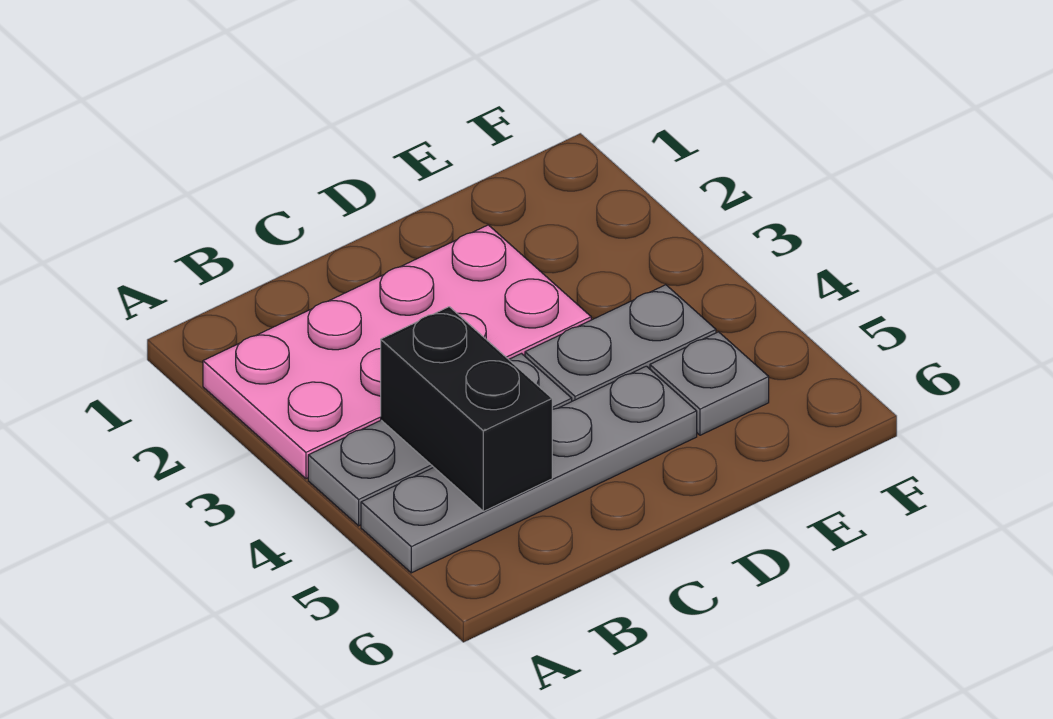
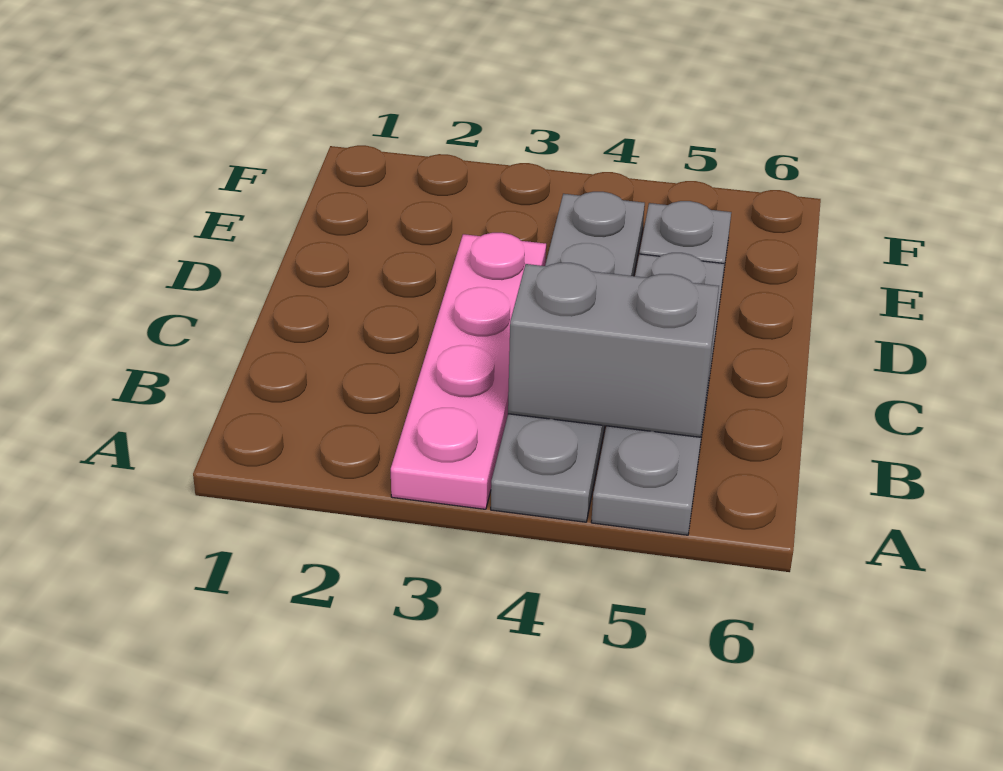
pink 2x4 plate [203,225,591,479] -> pink 1x4 plate [391,233,546,509]
black 1x2 brick [381,307,552,511] -> grey 1x2 brick [508,263,719,437]

